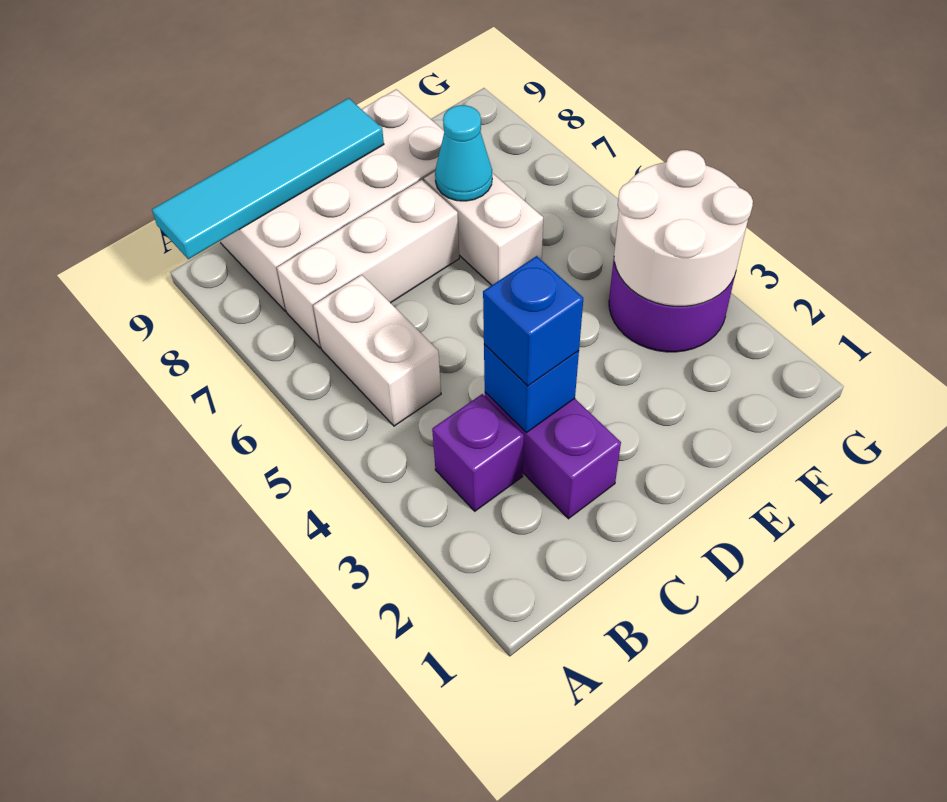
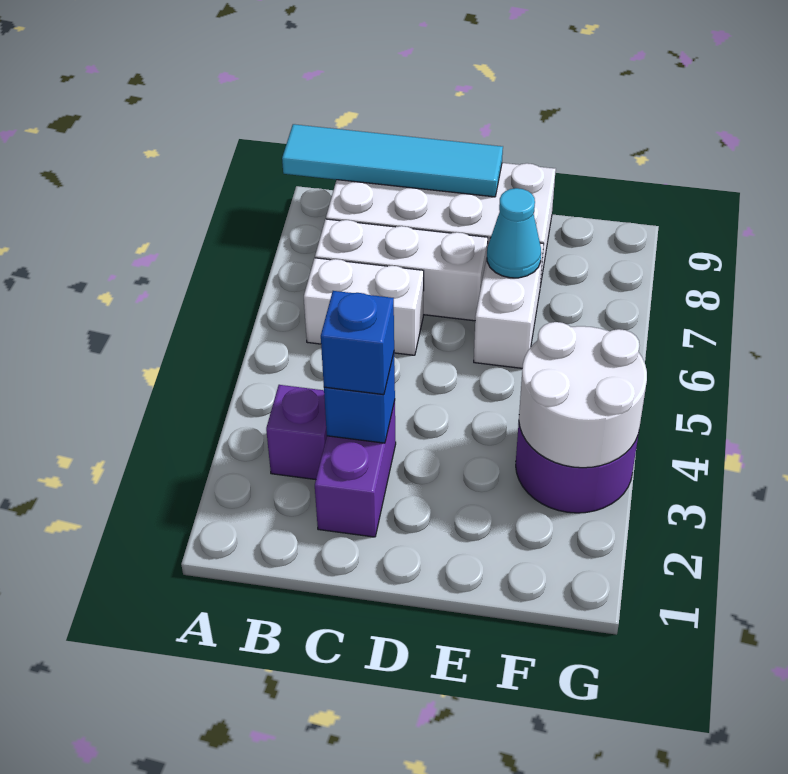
white 1x2 brick [313,275,441,426] -> white 1x2 brick turned to [304,258,424,355]

